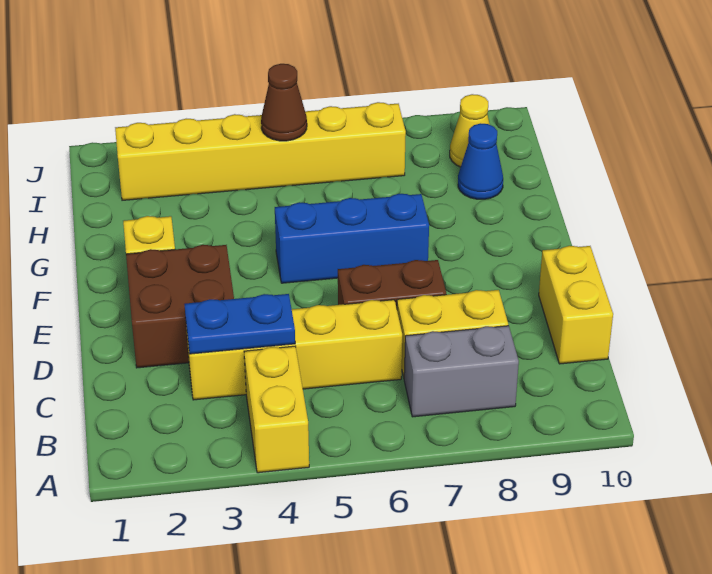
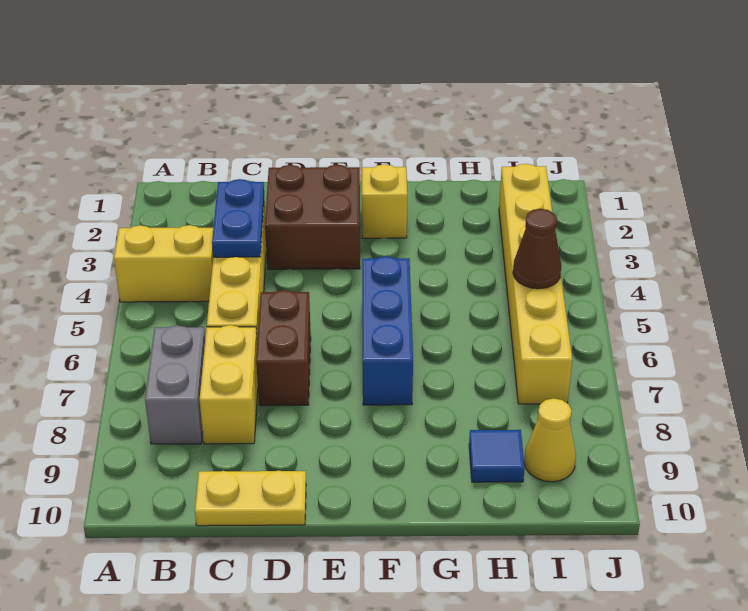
yellow 1x2 brick [539,246,613,364] -> yellow 1x2 plate [195,470,306,526]
blue 1x1 cone [458,123,503,199] -> blue 1x1 tile [469,430,525,482]

